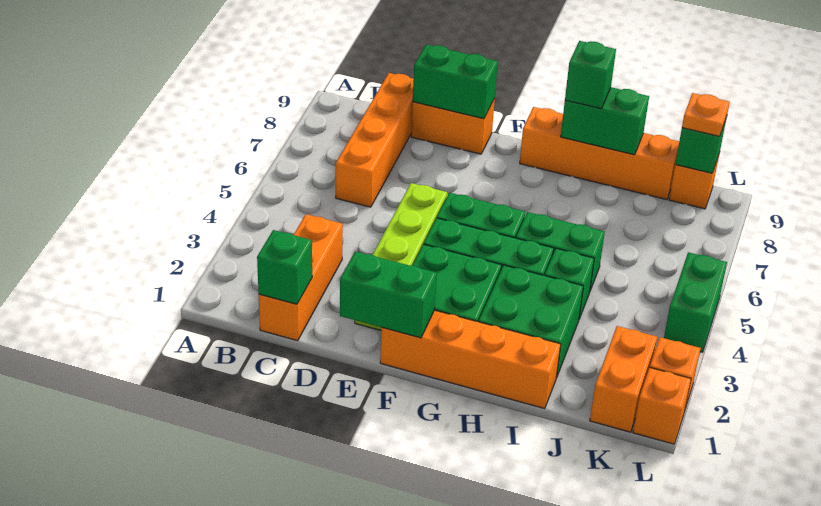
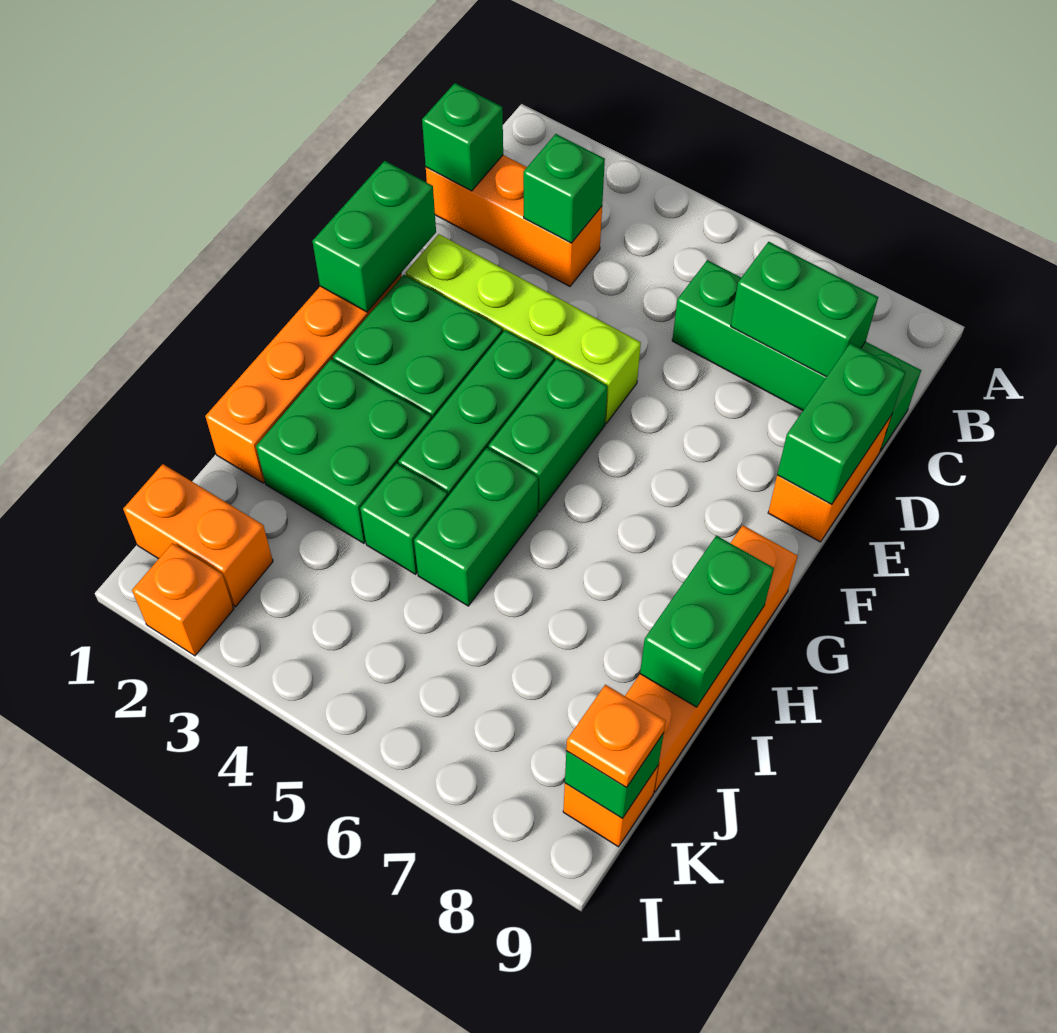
orange 1x4 brick [336,73,414,207] -> green 1x4 brick [672,260,921,451]
green 1x1 brick [565,41,616,109] -> green 1x1 brick moved to [523,134,605,243]
orange 1x1 brick [633,368,691,444] -> none
green 1x2 brick [664,252,727,352] -> green 1x2 brick moved to [731,242,878,377]

